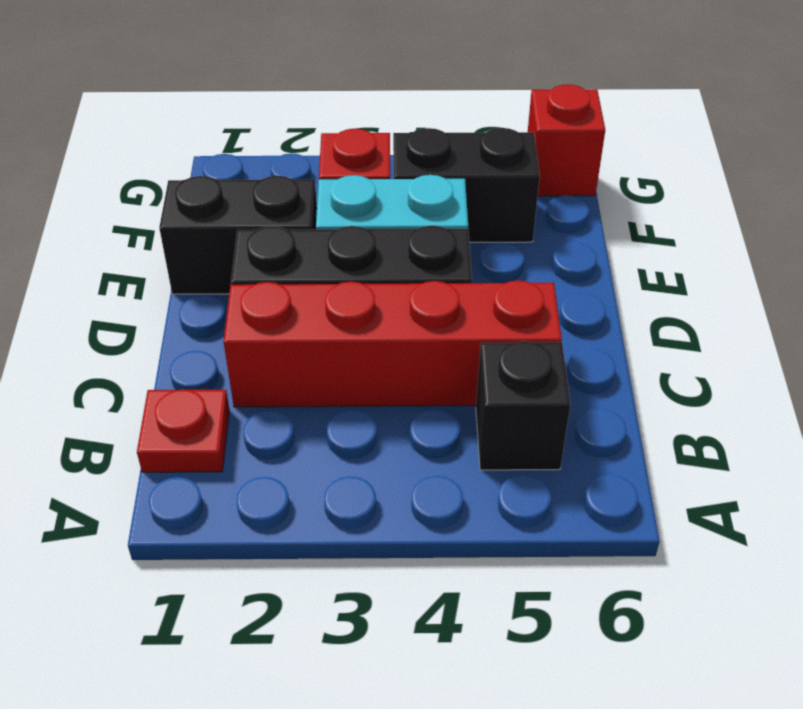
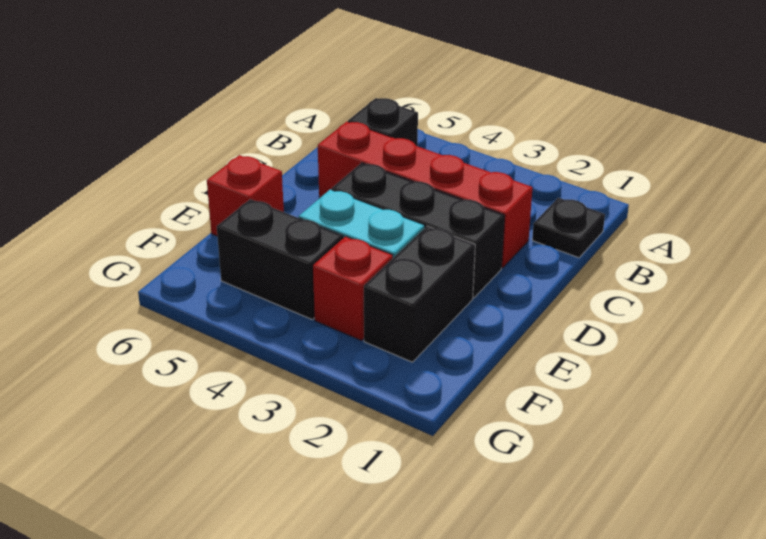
red 1x1 plate [137,389,229,472] -> black 1x1 plate [532,198,605,258]
black 1x2 brick [159,176,317,294] -> black 1x2 brick turned to [364,226,475,362]
red 1x1 brick [528,84,605,196] -> red 1x1 brick moved to [207,155,284,236]

